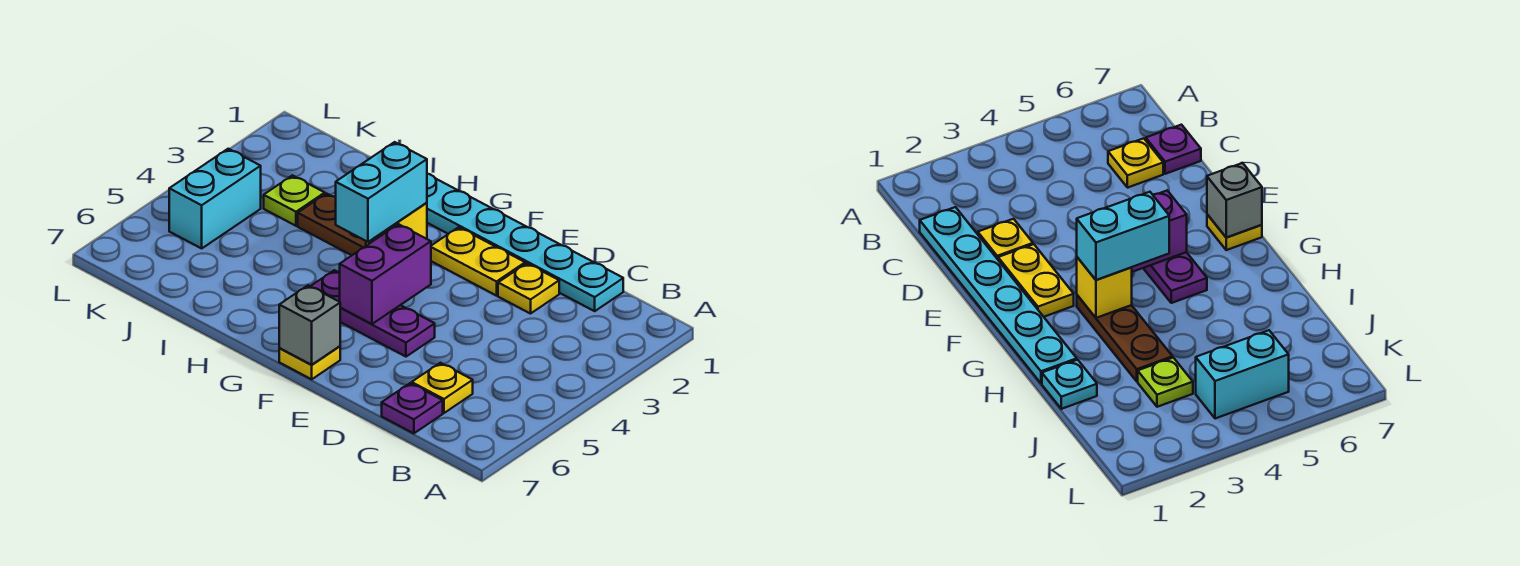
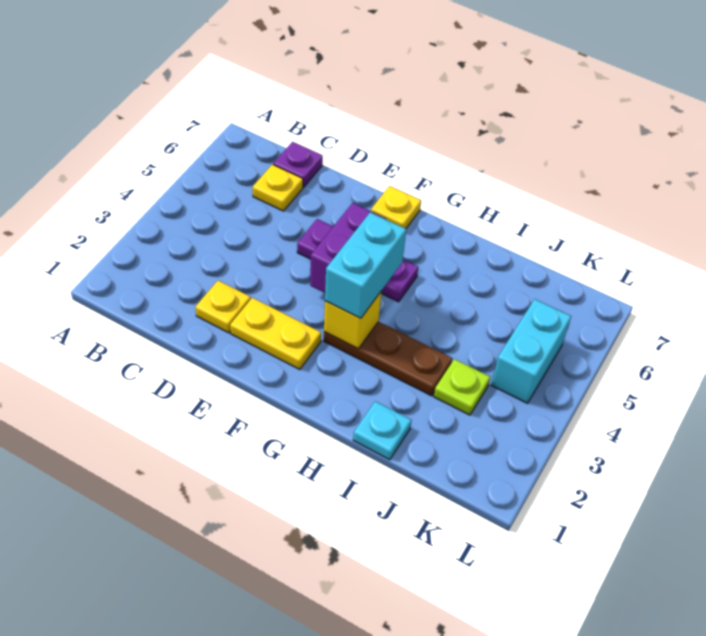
cyan 1x6 plate [427,174,623,311] -> none
grey 1x1 brick [279,285,340,365] -> none

